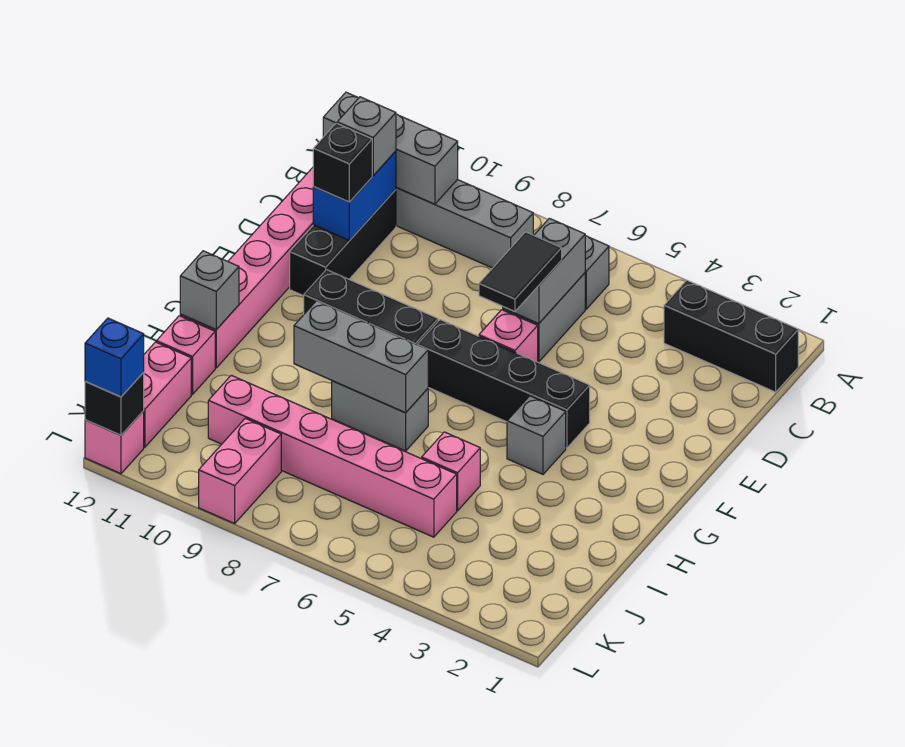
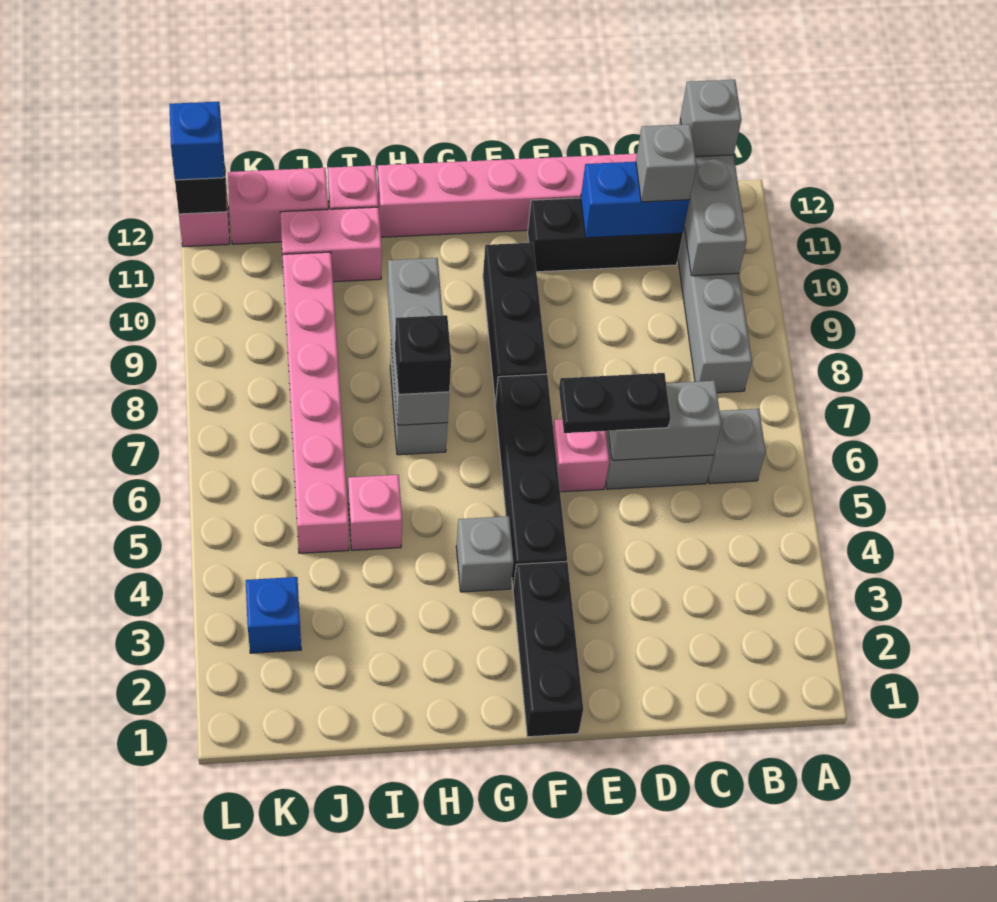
black 1x3 brick [664,280,798,392] -> black 1x3 brick moved to [513,561,583,737]
black 1x2 tile [479,232,562,311] -> black 1x2 plate [559,373,670,433]
black 1x1 brick [313,123,372,202] -> black 1x1 brick moved to [395,315,451,395]
grey 1x1 brick [180,251,239,330] -> grey 1x1 brick moved to [680,80,742,157]
none -> blue 1x1 brick [246,577,301,653]
pink 1x2 brick [199,418,281,523] -> pink 1x2 brick moved to [280,207,382,282]

